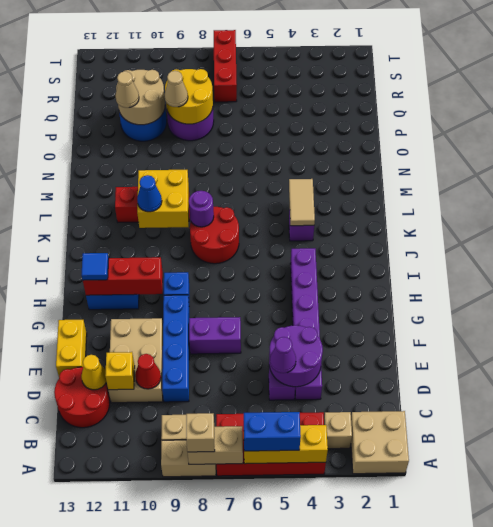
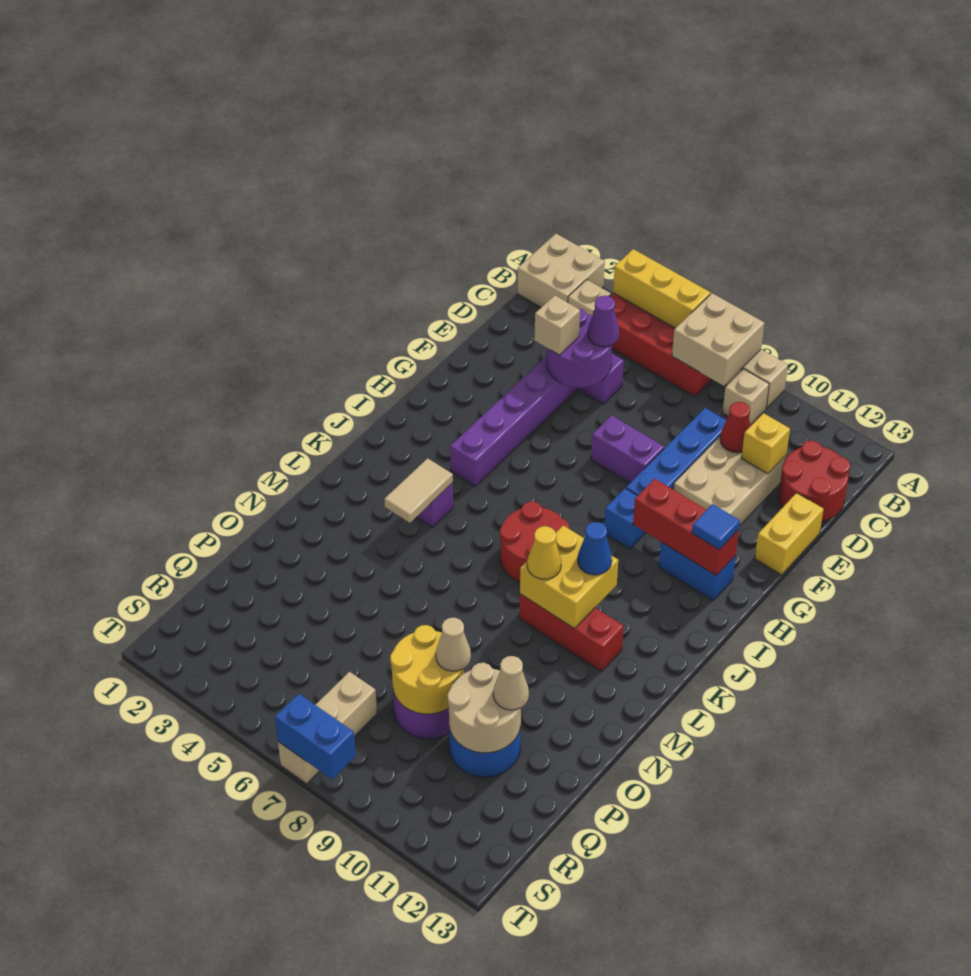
blue 1x2 brick [244,412,301,451] -> blue 1x2 brick moved to [275,694,356,779]
tan 1x2 brick [188,426,243,464] -> tan 2x2 brick [672,293,764,386]
tan 1x1 brick [186,413,215,452] -> tan 1x1 brick moved to [534,295,580,355]
yellow 1x1 cone [81,355,107,390] -> yellow 1x1 cone moved to [527,526,561,579]
purple 1x1 round brick [189,191,214,227] -> none
red 1x3 brick [214,30,237,102] -> tan 1x3 brick [278,672,377,784]

